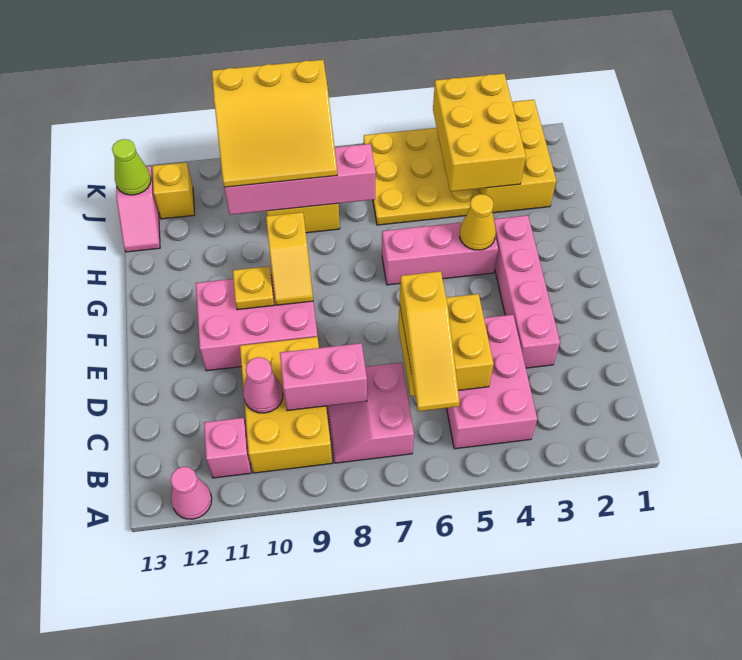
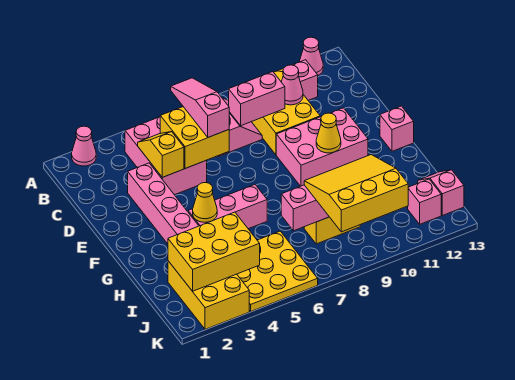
none -> pink 1x1 cone [72,126,96,166]
yellow 1x3 slope [400,271,460,411] -> pink 1x3 slope [171,78,229,137]
yellow 1x2 slope [266,212,313,305] -> yellow 1x2 slope moved to [138,132,184,177]
yellow 1x1 plate [233,266,274,310] -> yellow 1x1 cone [316,113,341,153]
none -> pink 1x1 brick [380,106,414,151]
yellow 2x3 brick [433,74,526,192] -> yellow 2x3 brick turned to [168,212,260,291]
yellow 1x1 brick [152,162,195,219] -> pink 1x1 brick [408,179,441,224]
lime 1x1 cone [112,139,151,195] -> none

